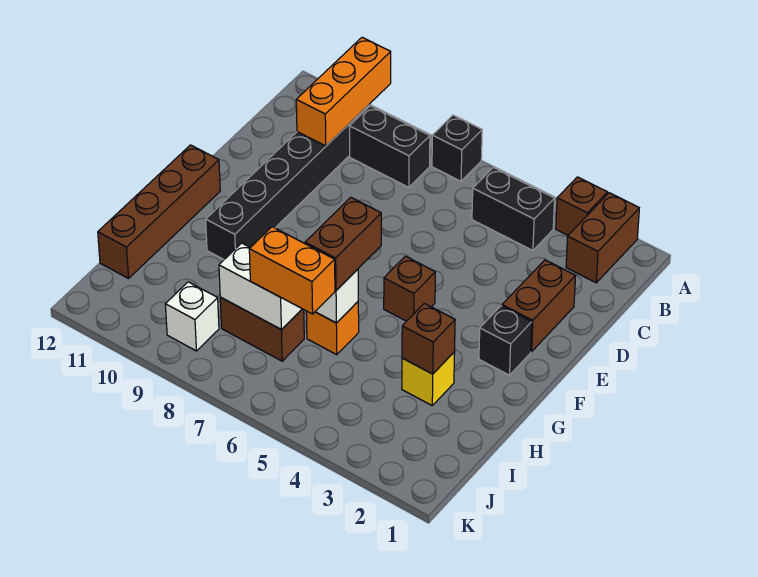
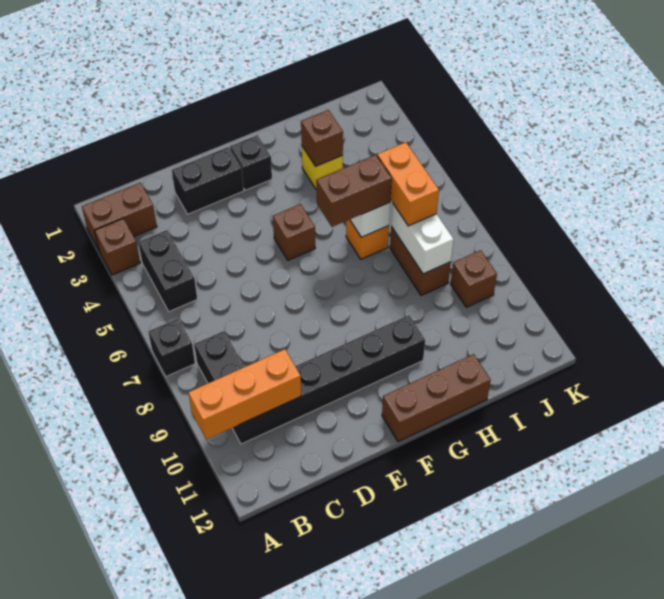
brown 1x2 brick [502,260,576,352] -> black 1x2 brick [172,147,244,214]
brown 1x4 brick [98,145,220,278] -> brown 1x3 brick [382,354,491,442]
white 1x1 brick [165,282,219,351] -> brown 1x1 brick [451,250,497,307]

